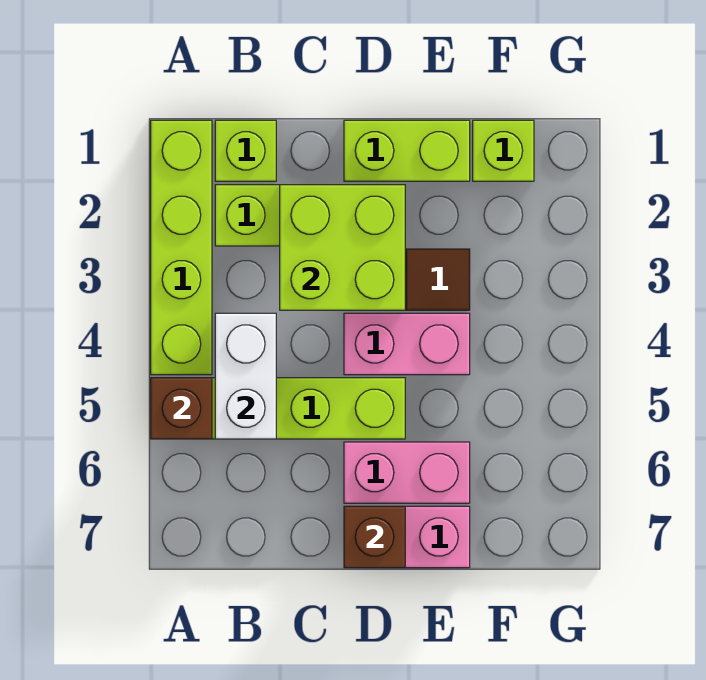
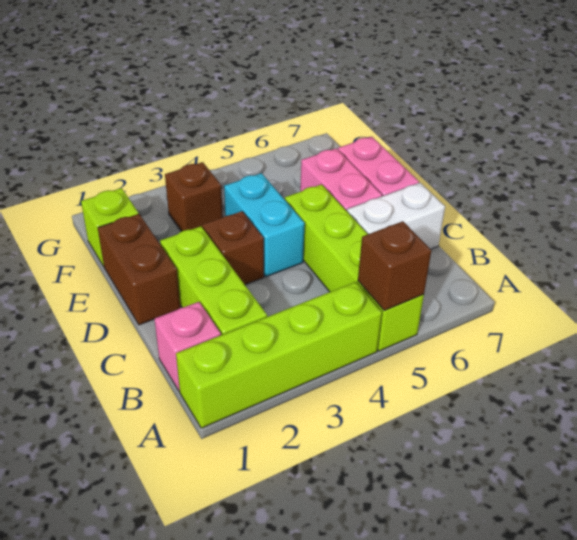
lime 1x1 brick [215,120,276,181] -> pink 1x1 brick [154,302,221,391]
white 1x2 brick [215,313,276,439] -> white 1x2 brick moved to [347,183,445,249]
lime 2x2 brick [280,185,405,310] -> none
lime 1x2 brick [344,120,470,181] -> brown 1x2 brick [98,214,180,325]
pink 1x2 brick [344,313,470,375] -> cyan 1x2 brick [224,173,305,277]
brown 1x1 brick [344,506,405,568] -> brown 1x1 brick moved to [165,162,223,232]

